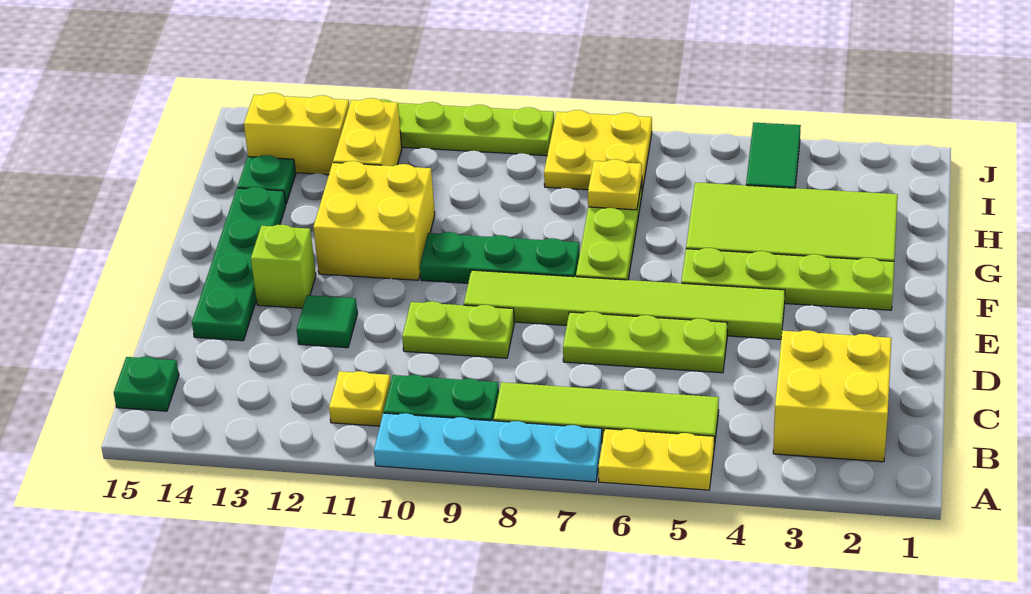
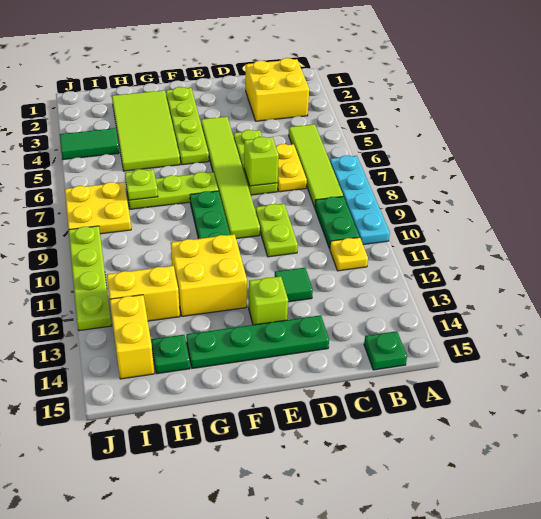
yellow 1x2 plate [598,429,714,490] -> yellow 1x2 plate moved to [276,144,307,192]
none -> lime 1x1 brick [244,137,279,186]
yellow 1x1 plate [588,159,642,210] -> lime 1x1 plate [125,169,158,200]

